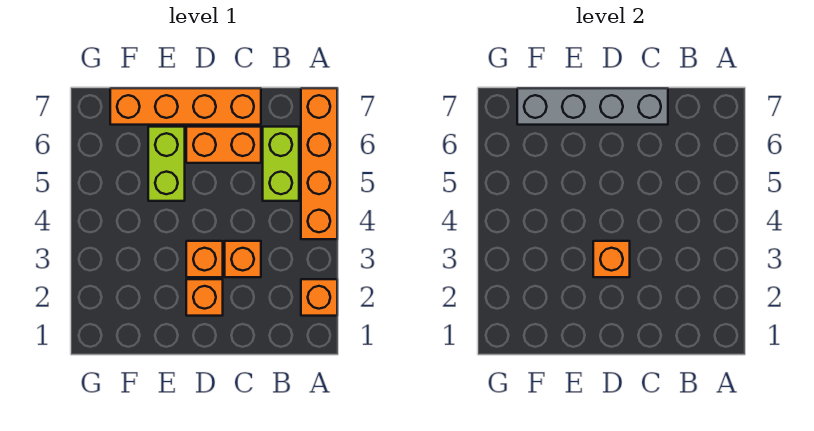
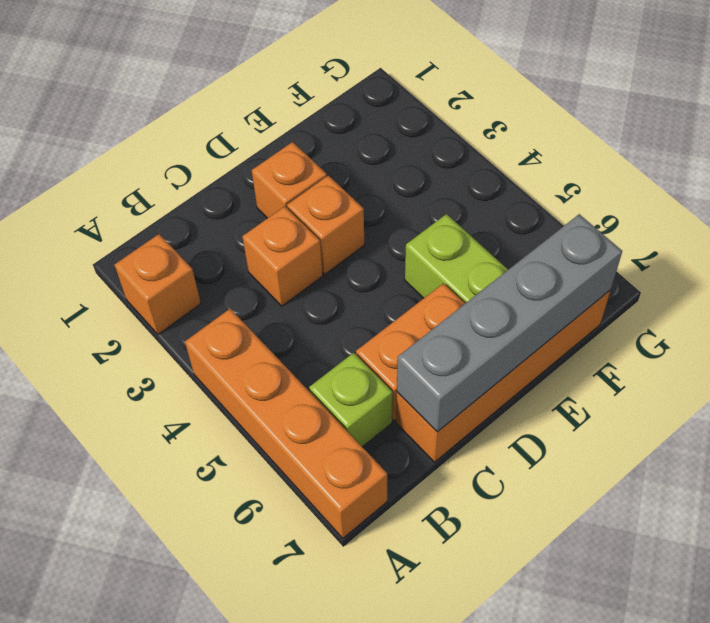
lime 1x2 brick [263,127,299,201] -> lime 1x1 brick [309,353,393,447]
orange 1x1 brick [593,241,630,277] -> none

